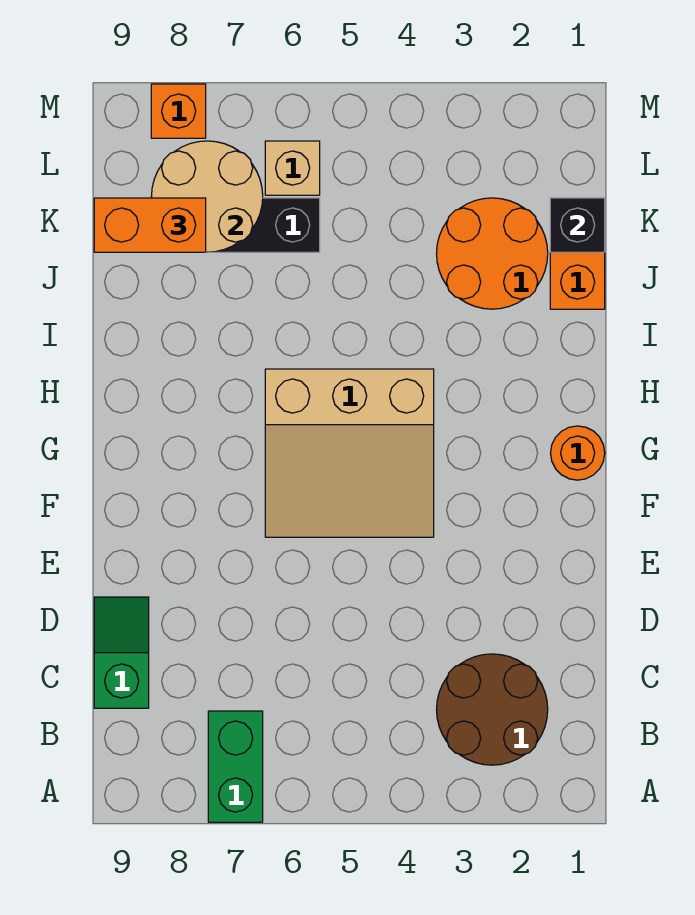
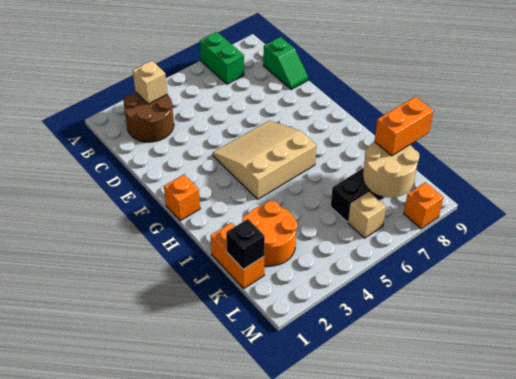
none -> tan 1x1 brick [133,61,167,104]
orange 1x1 round brick [551,426,605,480] -> orange 1x1 brick [164,175,200,221]

